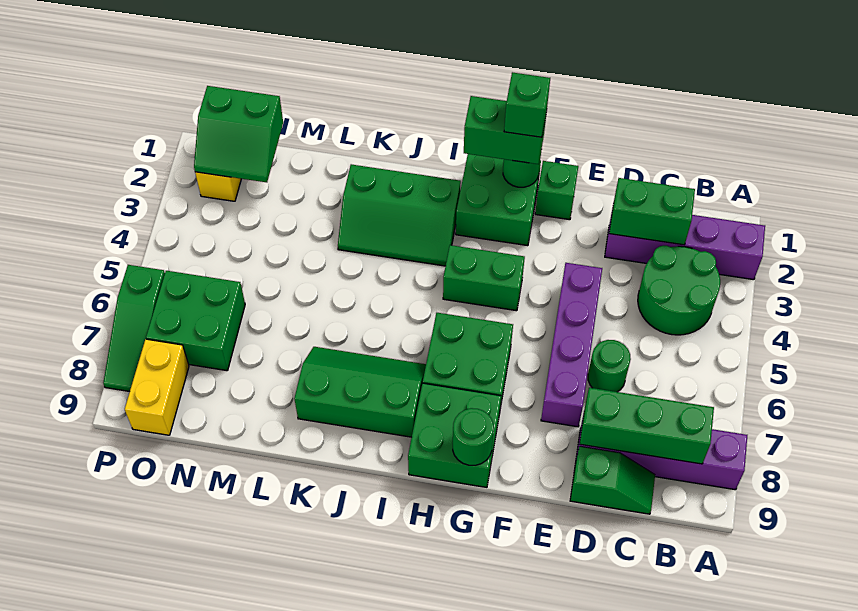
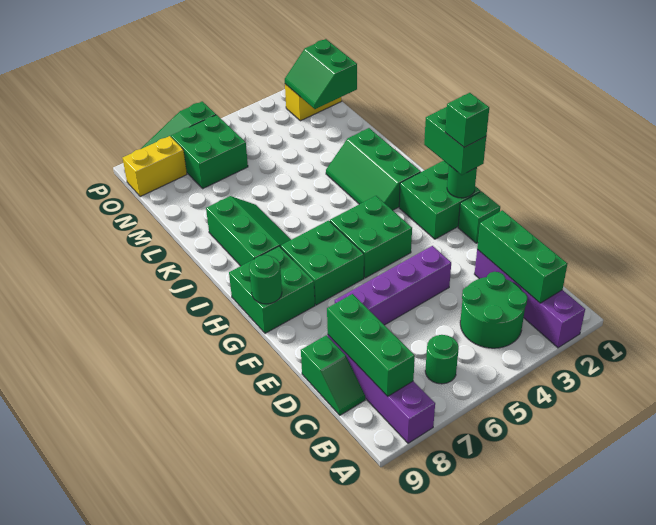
green 1x2 brick [609,178,695,245] -> green 1x3 brick [477,210,567,303]
green 1x1 round brick [588,340,631,392] -> green 1x1 round brick moved to [425,335,459,384]
green 1x2 brick [443,245,525,311] -> green 2x2 brick [330,196,412,278]

